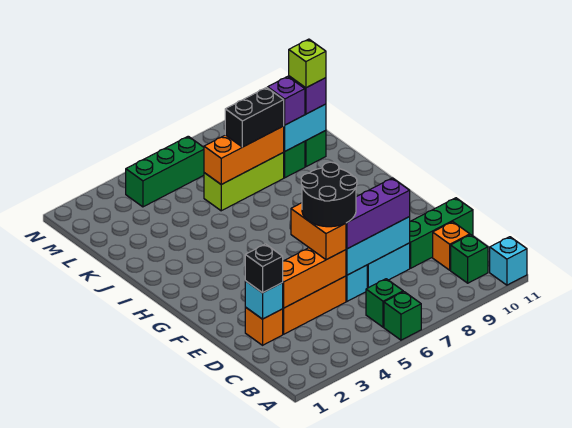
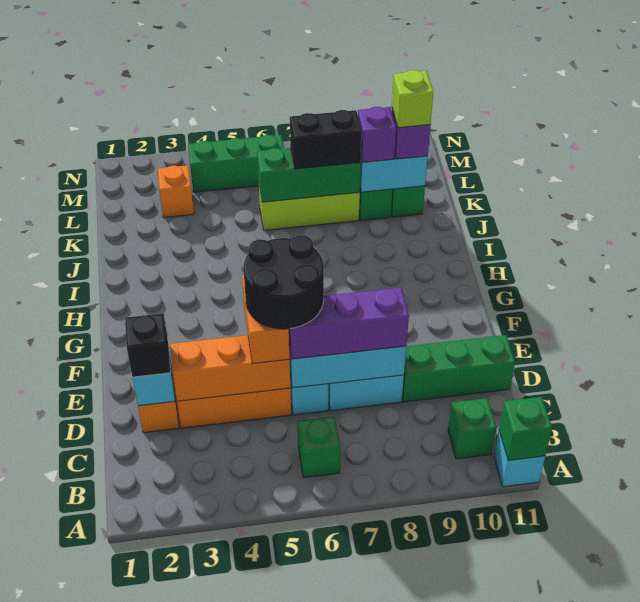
green 1x1 brick [384,292,421,340] -> green 1x1 brick moved to [499,397,552,460]
orange 1x1 brick [433,222,470,270] -> orange 1x1 brick moved to [158,165,194,218]
orange 1x3 brick [204,126,284,184] -> green 1x3 brick [257,148,361,202]

